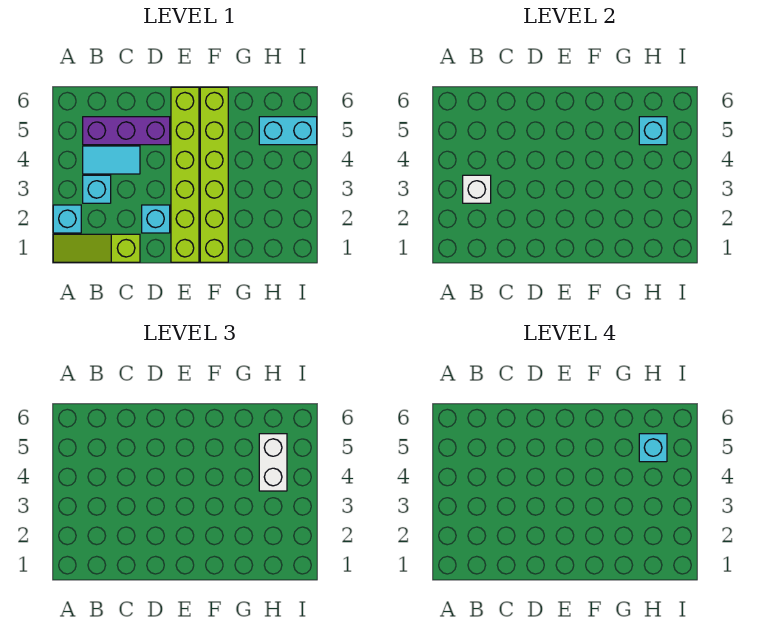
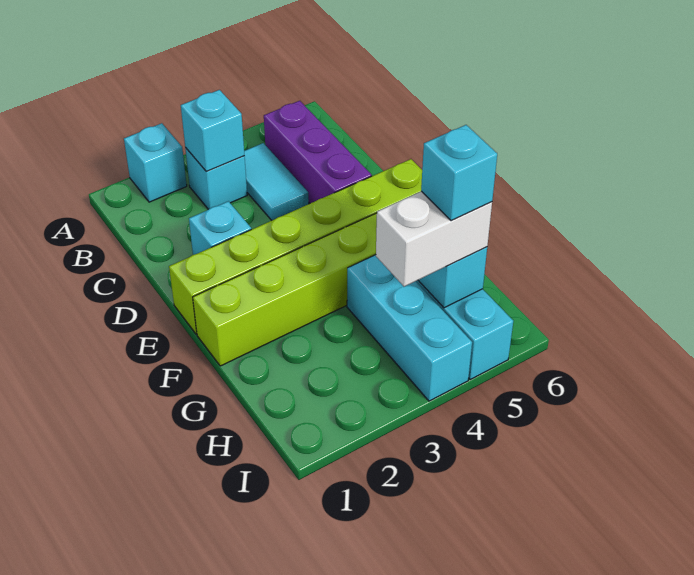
lime 1x3 slope [53,234,140,262] -> none
white 1x1 brick [463,175,491,203] -> cyan 1x1 brick [181,90,244,171]
none -> cyan 1x3 brick [347,255,472,401]

